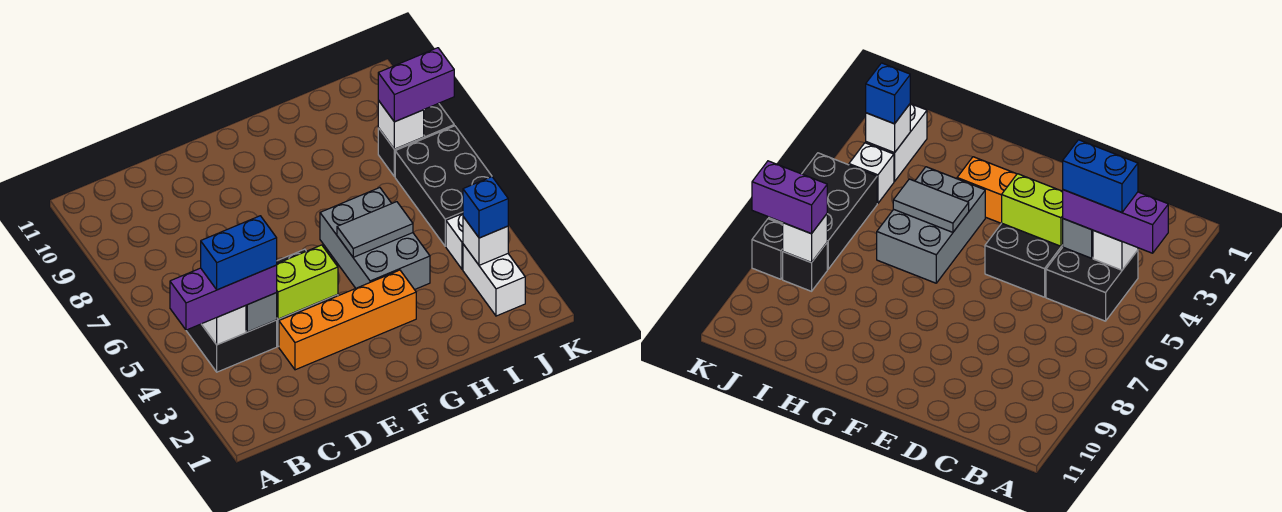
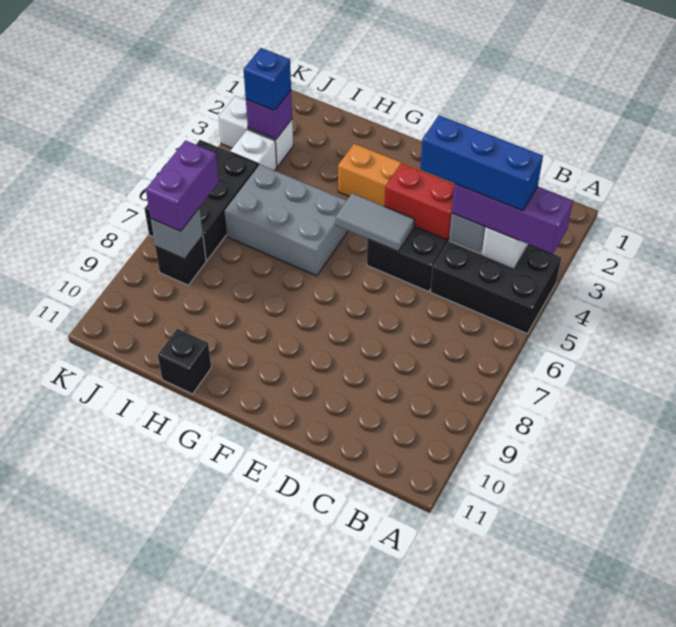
black 2x2 brick [186,320,277,372] -> black 2x3 brick [430,241,561,334]
blue 1x2 brick [201,216,277,290] -> blue 1x3 brick [420,115,543,211]
lime 1x2 brick [276,245,338,319] -> red 1x2 brick [384,163,454,240]
grey 2x3 brick [320,188,430,290] -> grey 2x3 brick turned to [224,164,348,276]
grey 1x2 tile [337,202,413,257] -> grey 1x2 tile moved to [336,193,414,252]
white 1x2 brick [463,244,525,316] -> white 1x2 brick turned to [219,96,293,167]
white 1x1 brick [463,217,508,265] -> purple 1x1 brick [246,90,292,139]
white 1x1 brick [378,100,424,149] -> grey 1x1 brick [151,208,203,259]
purple 1x2 brick [378,48,454,122] -> purple 1x2 brick turned to [146,141,219,231]
black 1x1 brick [423,103,454,138] -> black 1x1 brick moved to [158,329,211,394]

